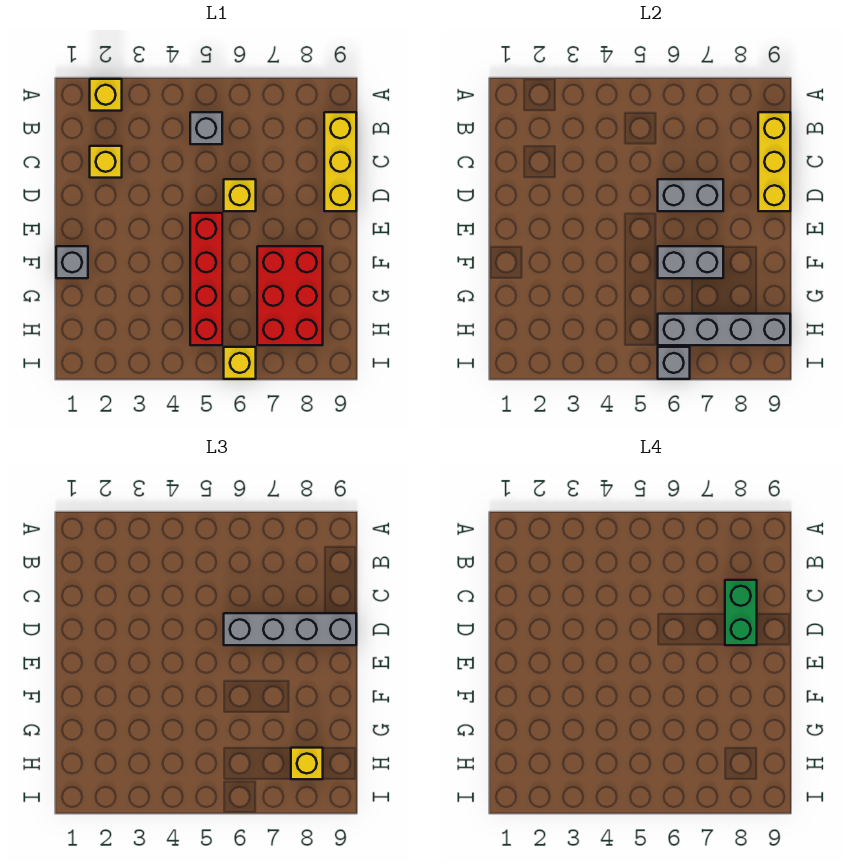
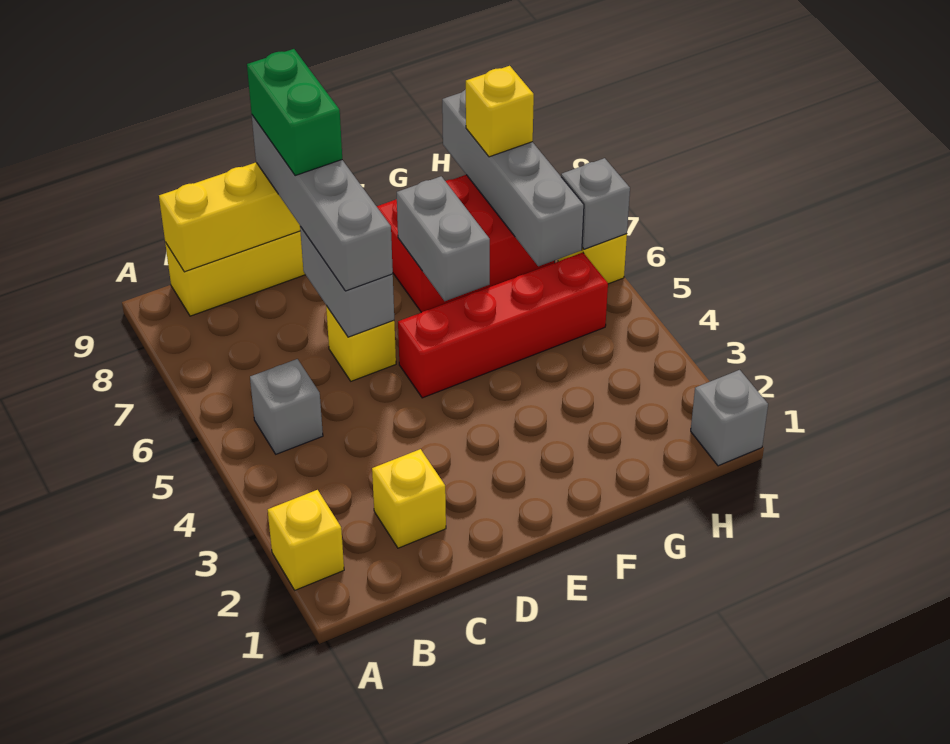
green 1x2 brick [725,580,757,645] -> green 1x2 brick turned to [247,49,342,176]
grey 1x1 brick [56,246,88,278] -> grey 1x1 brick moved to [691,370,768,466]

